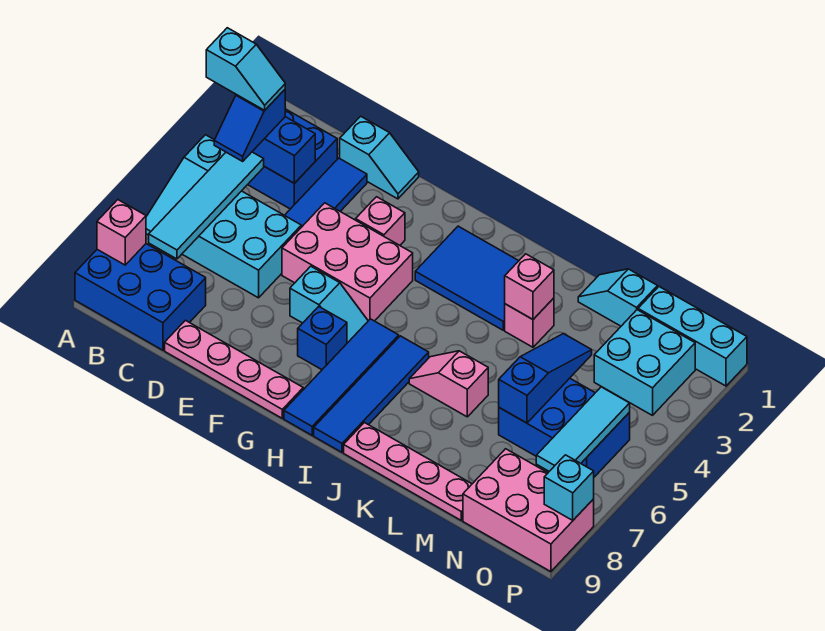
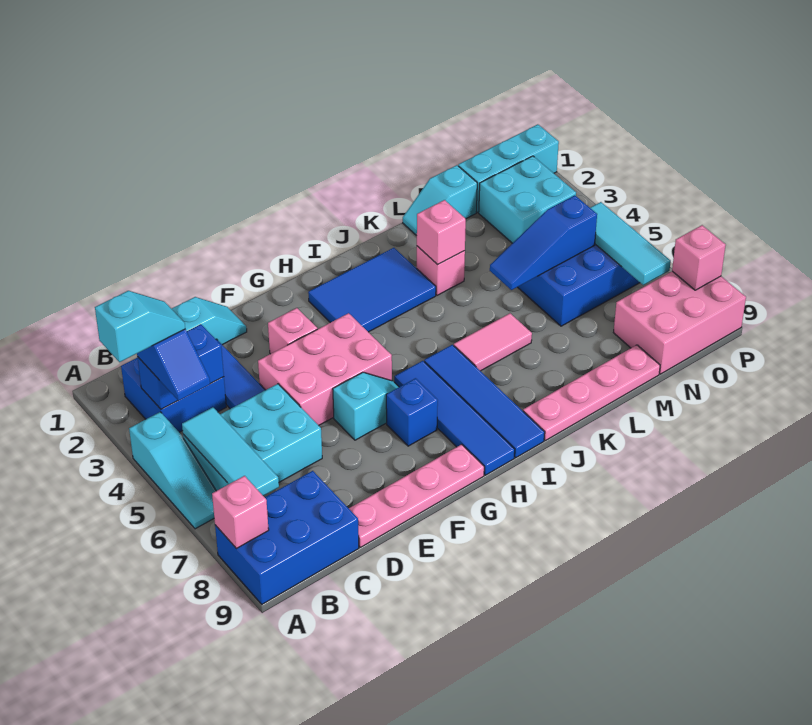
cyan 1x4 tile [149,152,264,259] -> cyan 1x3 tile [182,407,279,496]
pink 1x2 slope [409,351,488,417] -> pink 1x2 tile [454,313,532,371]
blue 1x3 slope [499,334,592,423] -> blue 1x3 slope turned to [490,195,597,290]
cyan 1x1 brick [544,455,594,520] -> pink 1x1 brick [672,225,726,290]

